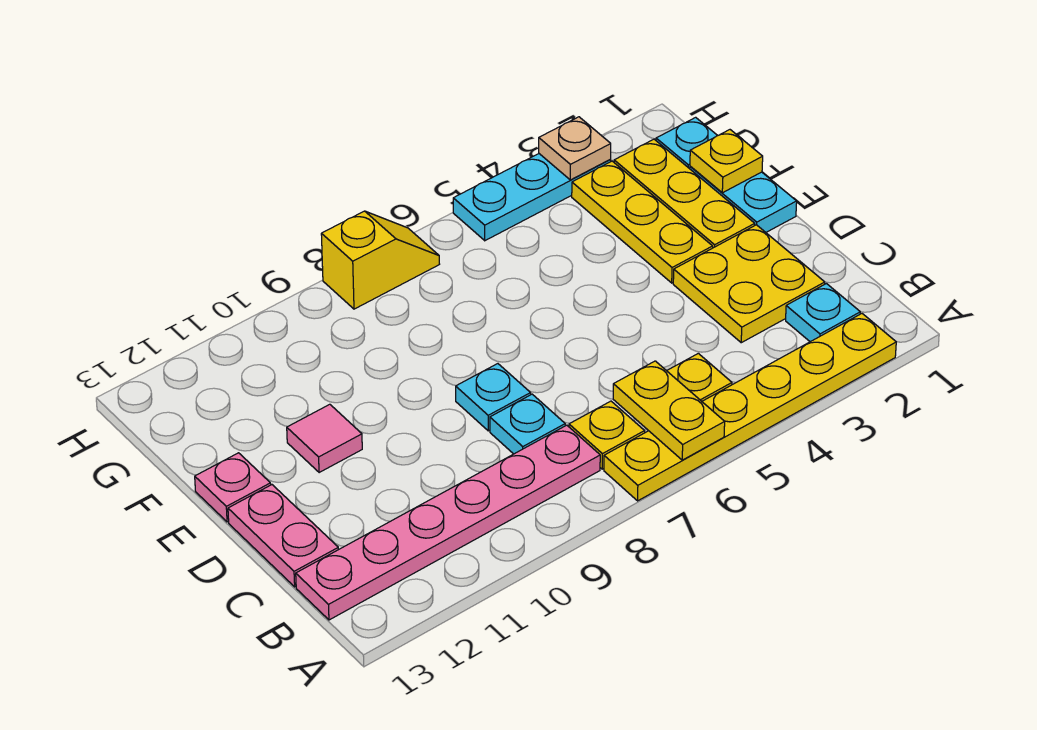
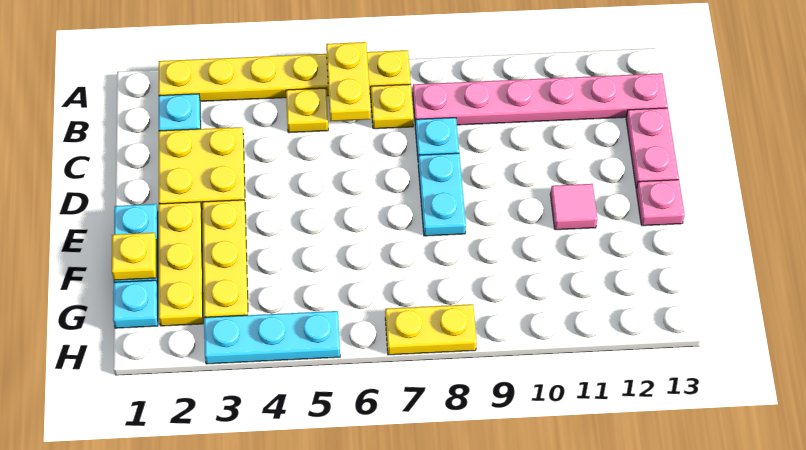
cyan 1x1 plate [456,364,531,431] -> cyan 1x2 plate [418,153,466,236]
tan 1x1 plate [539,117,611,180] -> none
yellow 1x2 slope [321,211,439,309] -> yellow 1x2 plate [385,304,477,355]

